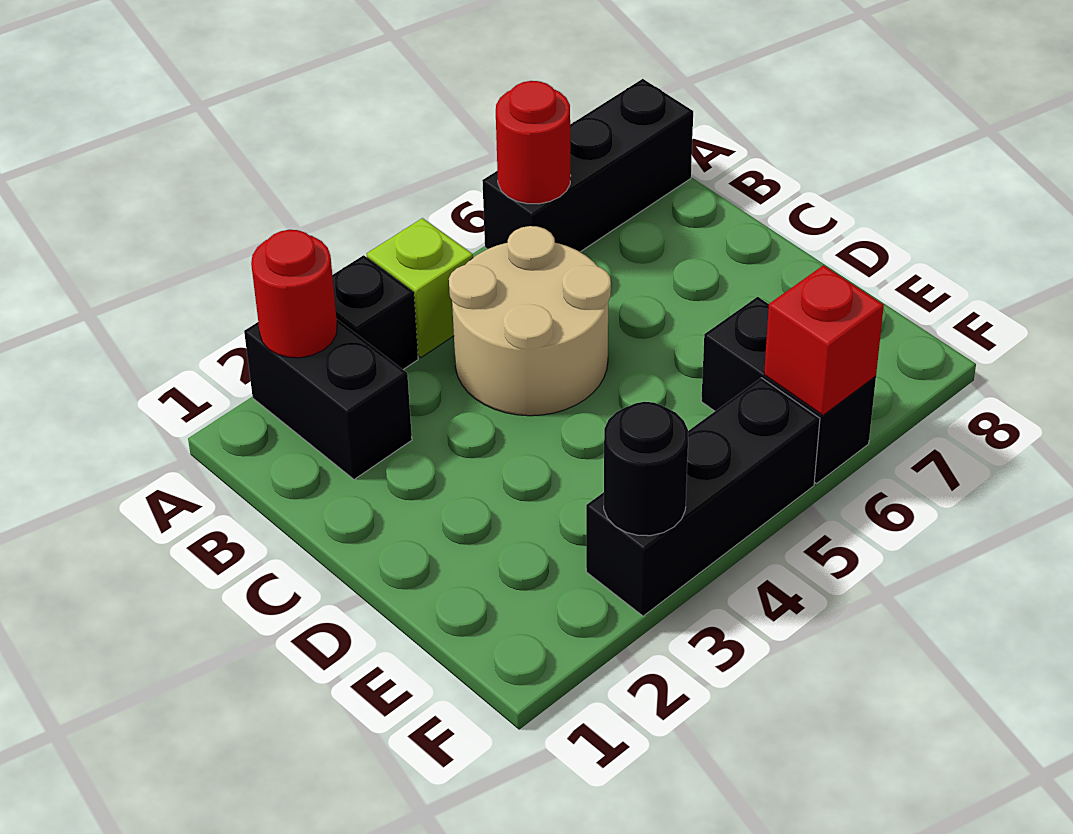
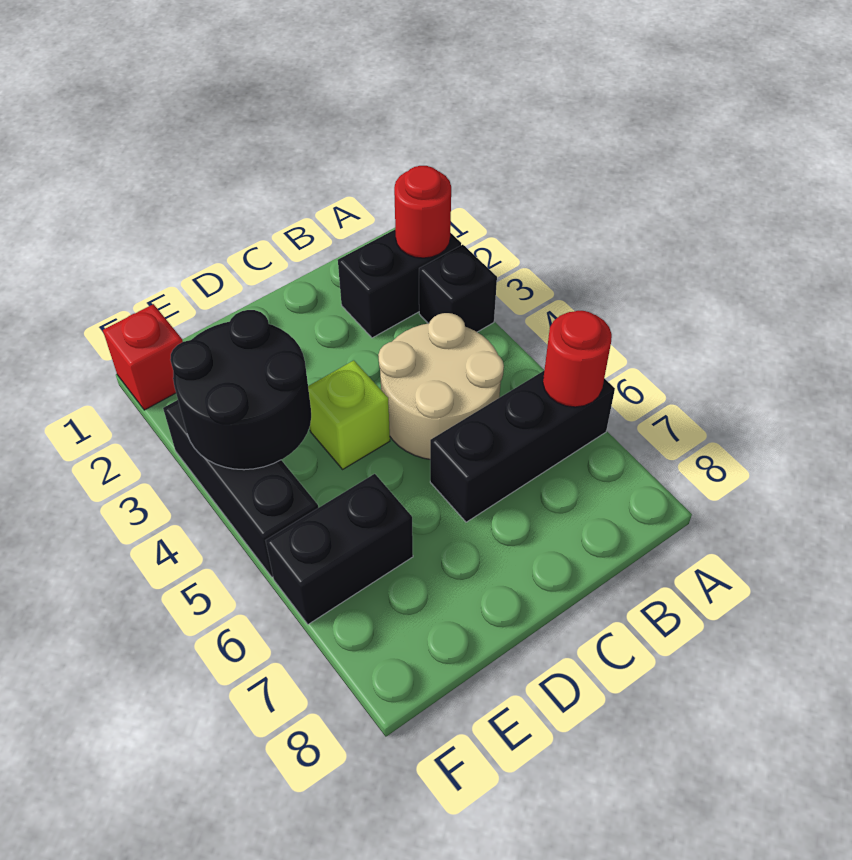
lime 1x1 brick [367,218,473,357] -> lime 1x1 brick moved to [308,360,390,469]
black 1x3 brick [482,79,693,252] -> black 1x3 brick turned to [430,371,615,522]
black 1x1 round brick [604,402,688,536] -> black 2x2 round brick [170,310,311,470]
red 1x1 brick [764,265,884,416] -> red 1x1 brick moved to [103,304,183,410]

